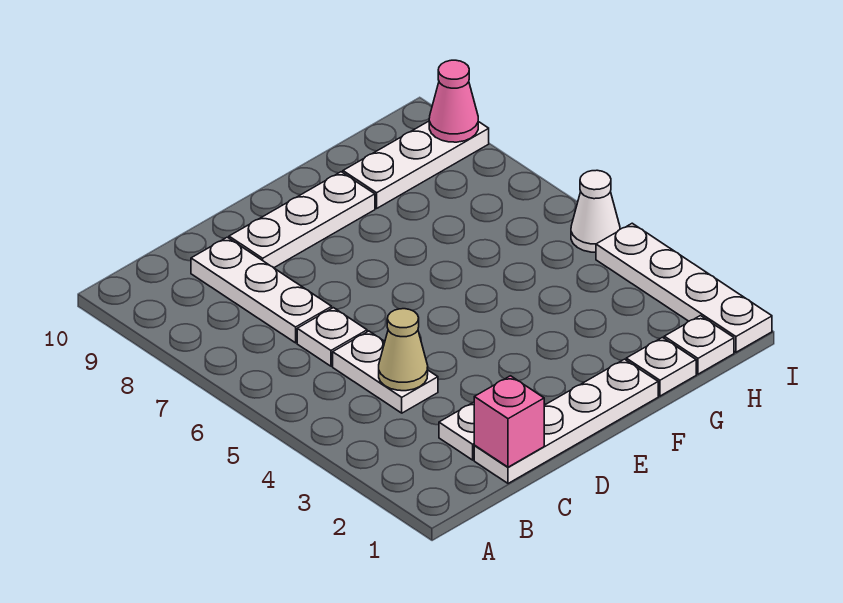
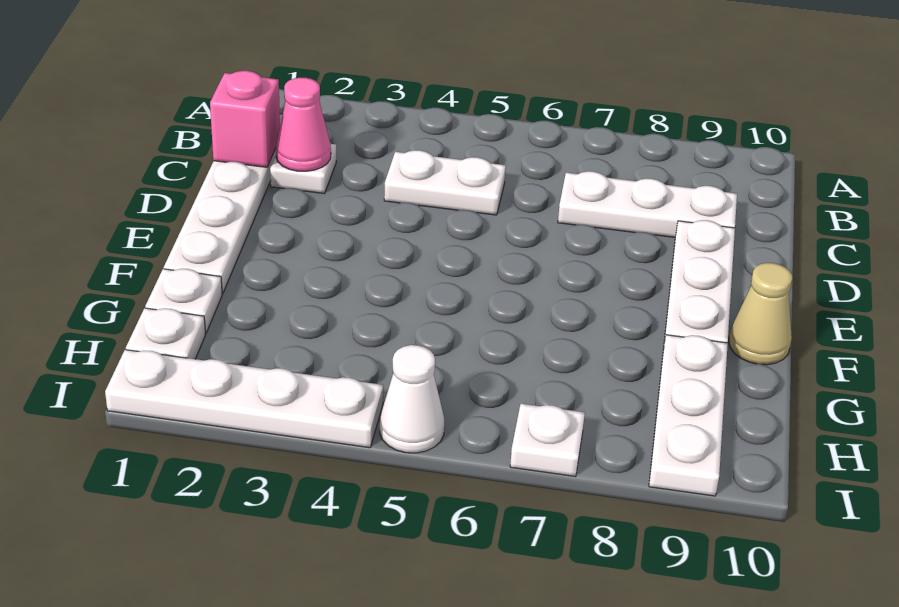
tan 1x1 cone [379,309,428,391] -> tan 1x1 cone moved to [729,263,792,365]
white 1x1 plate [297,308,367,366] -> white 1x1 plate moved to [510,404,585,477]
pink 1x1 cone [429,60,478,142] -> pink 1x1 cone moved to [276,78,331,171]

